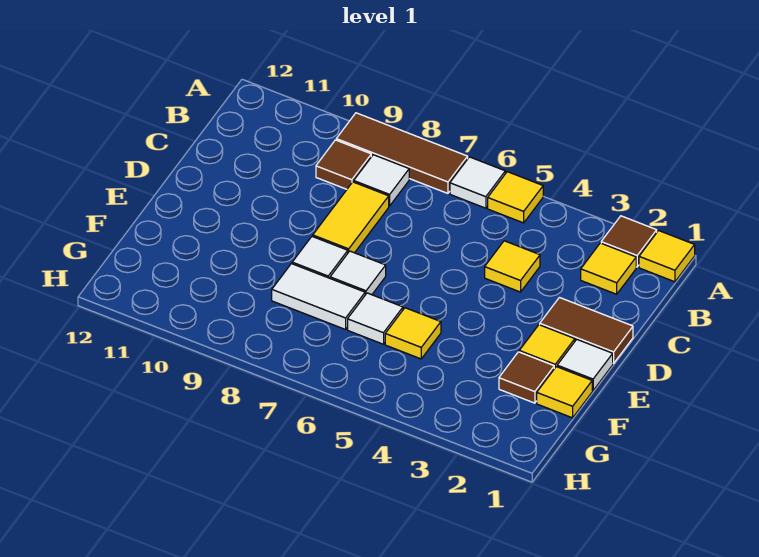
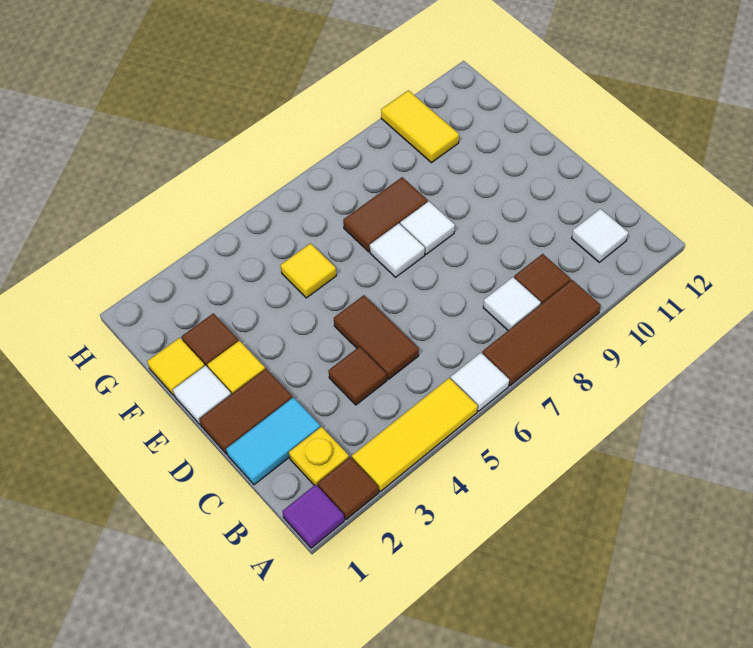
yellow 1x1 tile [639,231,695,282] -> purple 1x1 tile [282,484,344,548]
yellow 1x1 tile [488,172,543,223] -> yellow 1x3 tile [352,378,478,492]
yellow 1x1 tile [581,243,636,294] -> yellow 1x1 plate [289,427,349,486]
none -> cyan 1x2 tile [226,397,320,485]
yellow 1x1 tile [485,241,540,292] -> brown 1x1 tile [329,347,387,405]
none -> brown 1x2 tile [334,295,419,379]
yellow 1x2 tile [313,182,389,253] -> yellow 1x2 tile moved to [381,90,459,163]
white 1x1 tile [348,293,403,344] -> white 1x1 tile moved to [572,209,628,262]
white 1x2 tile [272,264,365,329] -> brown 1x2 tile [343,177,428,252]

